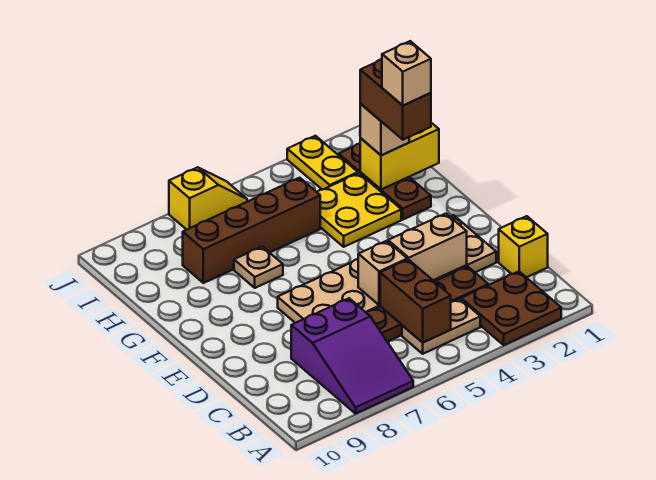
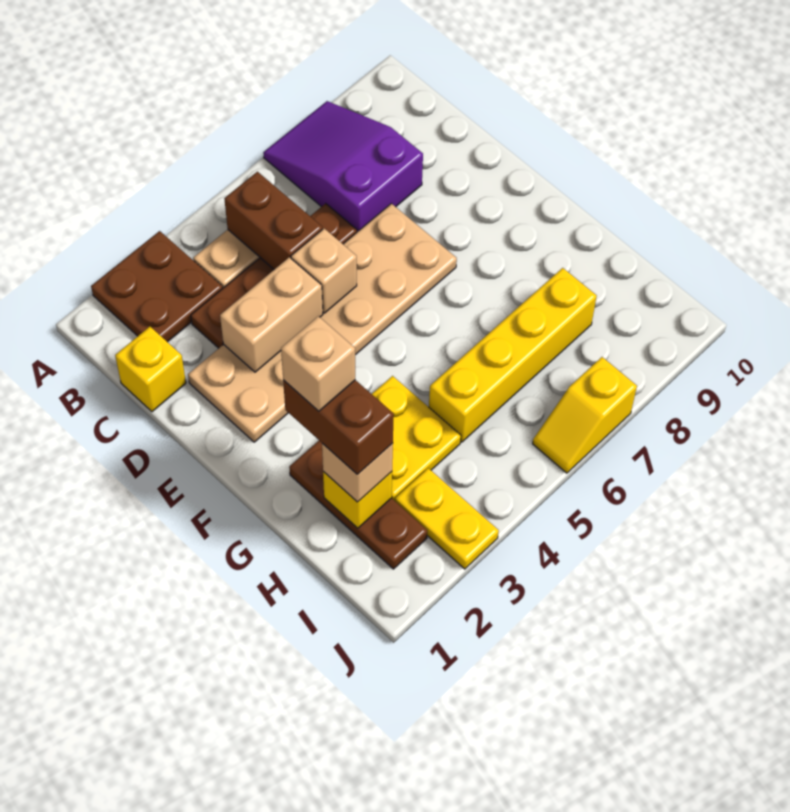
tan 1x1 plate [234,247,283,288] -> none
yellow 1x2 brick [360,123,439,190] -> yellow 1x1 brick [323,472,392,528]
brown 1x4 brick [183,178,320,283] -> yellow 1x4 brick [429,268,597,442]

